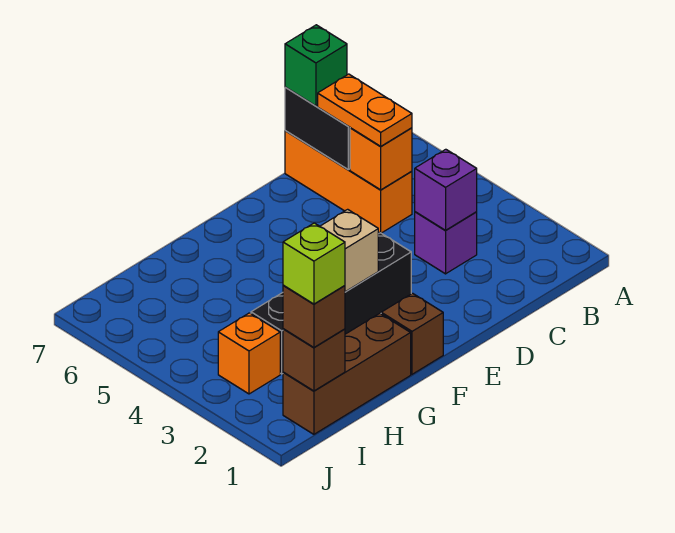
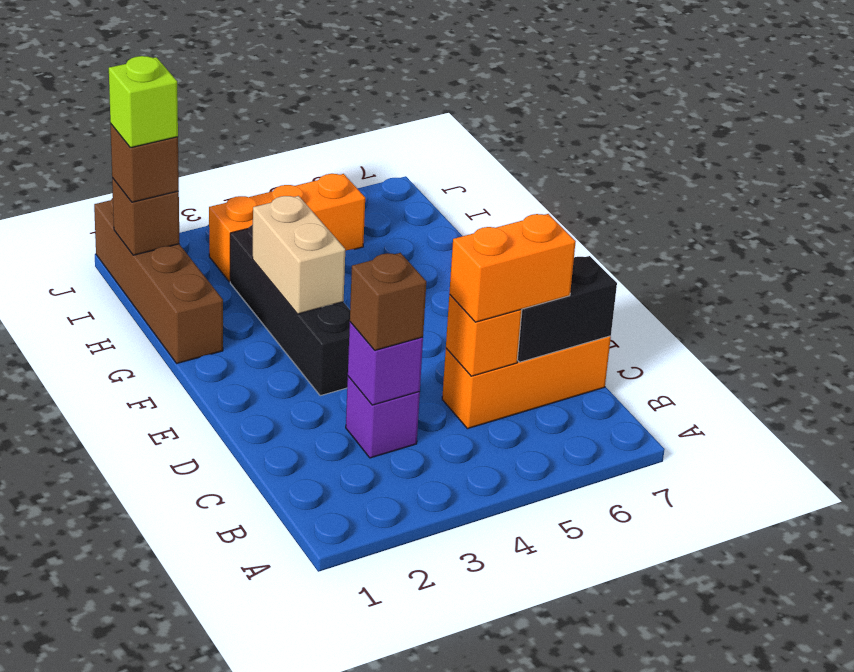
orange 1x2 plate [318,74,412,146] -> orange 1x2 brick [449,214,576,322]
green 1x1 brick [285,25,347,106] -> none
brown 1x1 brick [381,293,443,374] -> brown 1x1 brick moved to [350,253,426,350]
brown 1x3 brick [283,313,411,434] -> brown 1x4 brick [94,198,223,363]
orange 1x1 brick [218,313,280,394] -> orange 1x3 brick [209,174,365,282]

